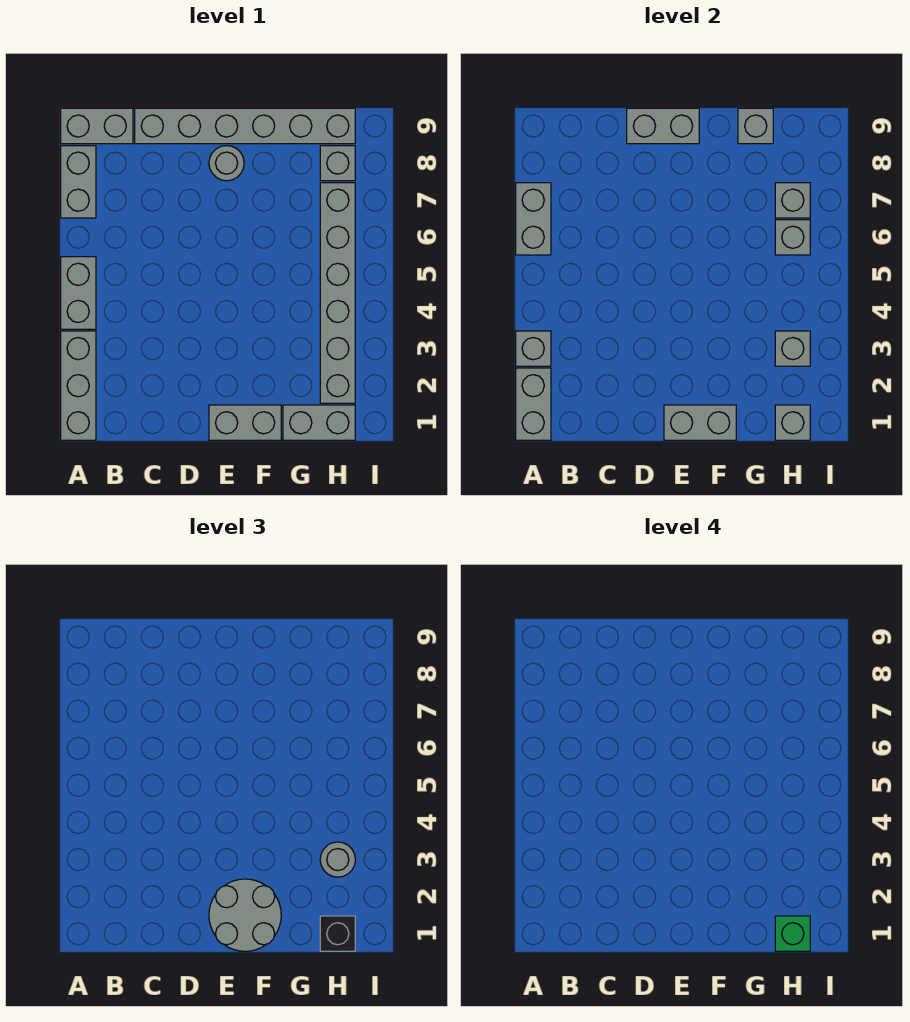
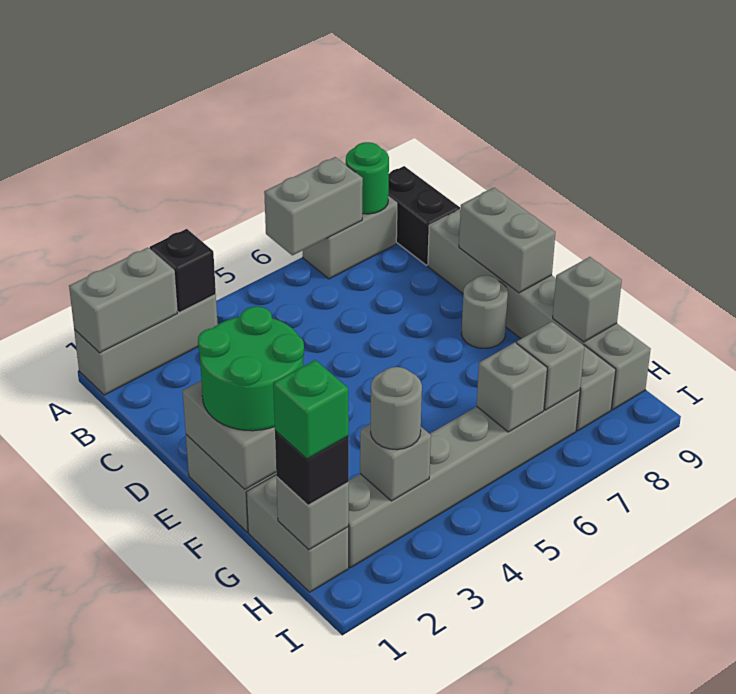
grey 1x1 brick [516,331,551,366] -> black 1x1 brick [150,229,216,313]
grey 1x2 brick [61,257,96,329] -> none
none -> green 1x1 round brick [346,142,389,214]
grey 1x2 brick [61,108,133,144] -> black 1x2 brick [388,166,460,265]
grey 2x2 round brick [209,879,281,951] -> green 2x2 round brick [198,306,304,431]

